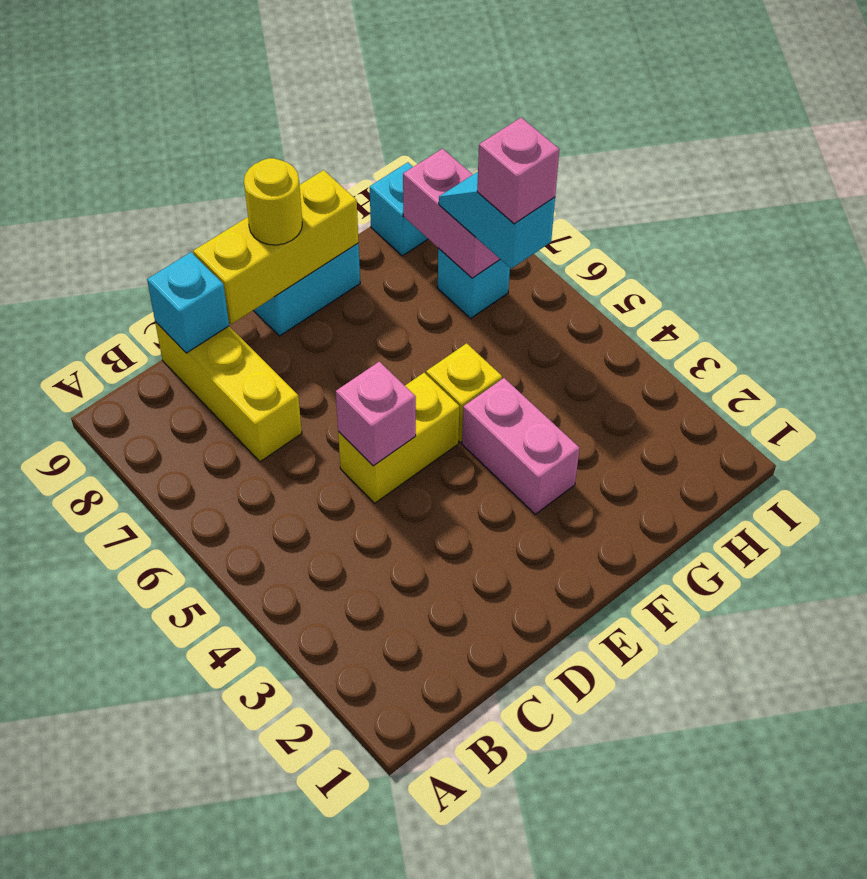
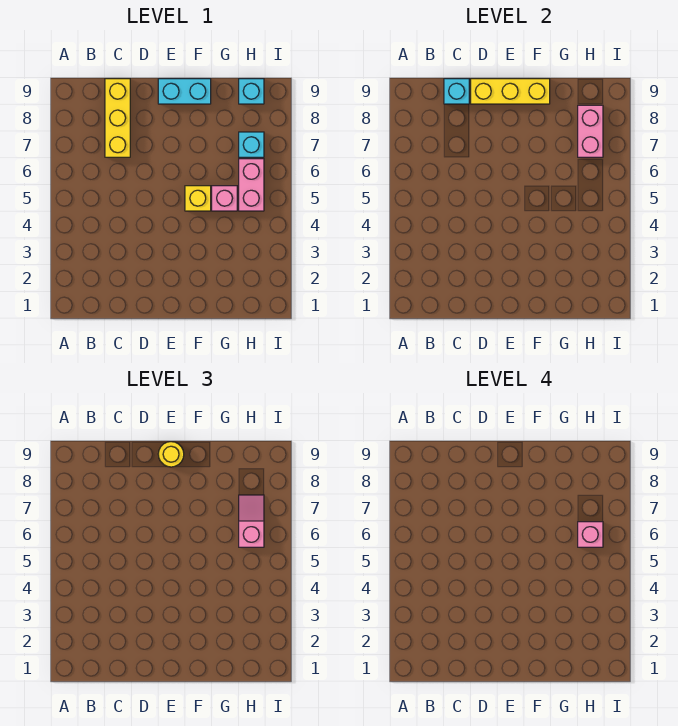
yellow 1x2 brick [338,373,459,503] -> none
pink 1x1 brick [336,362,416,466] -> pink 1x1 brick moved to [212,186,237,211]
pink 1x2 brick [462,378,580,514] -> pink 1x2 brick moved to [239,159,264,211]
cyan 1x2 slope [439,172,555,269] -> pink 1x2 slope [239,495,264,547]

